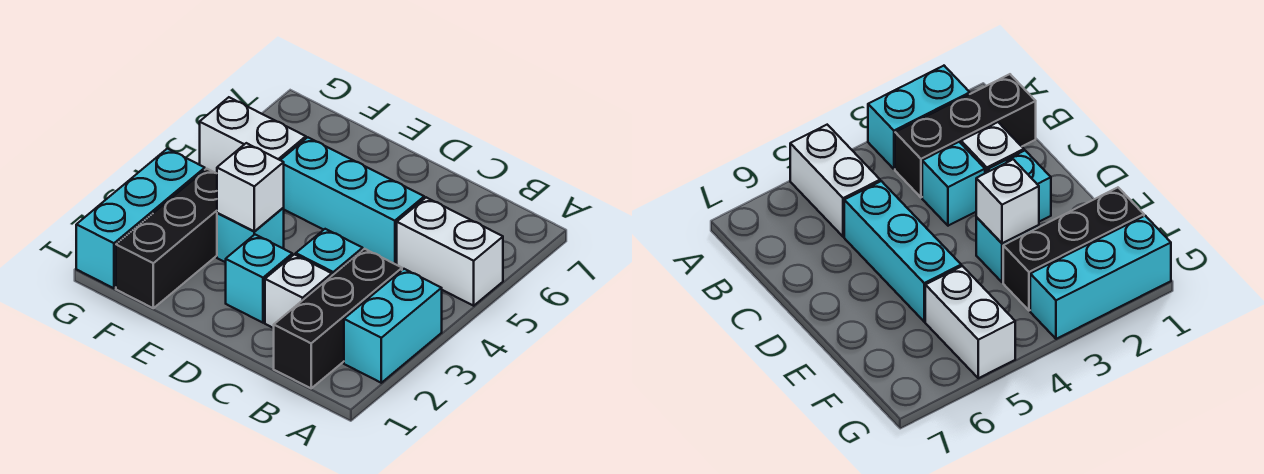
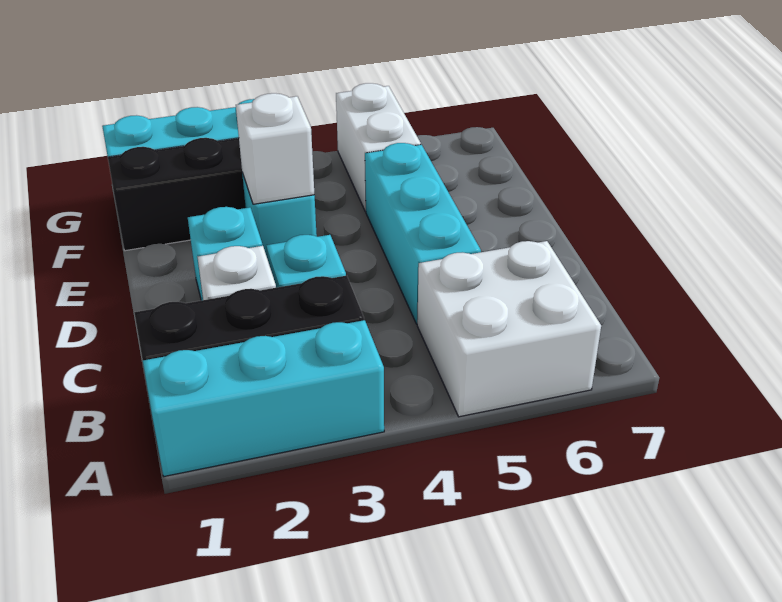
cyan 1x2 brick [344,269,442,383] -> cyan 1x3 brick [143,320,384,476]
white 1x2 brick [397,197,503,306] -> white 2x2 brick [417,241,601,417]

